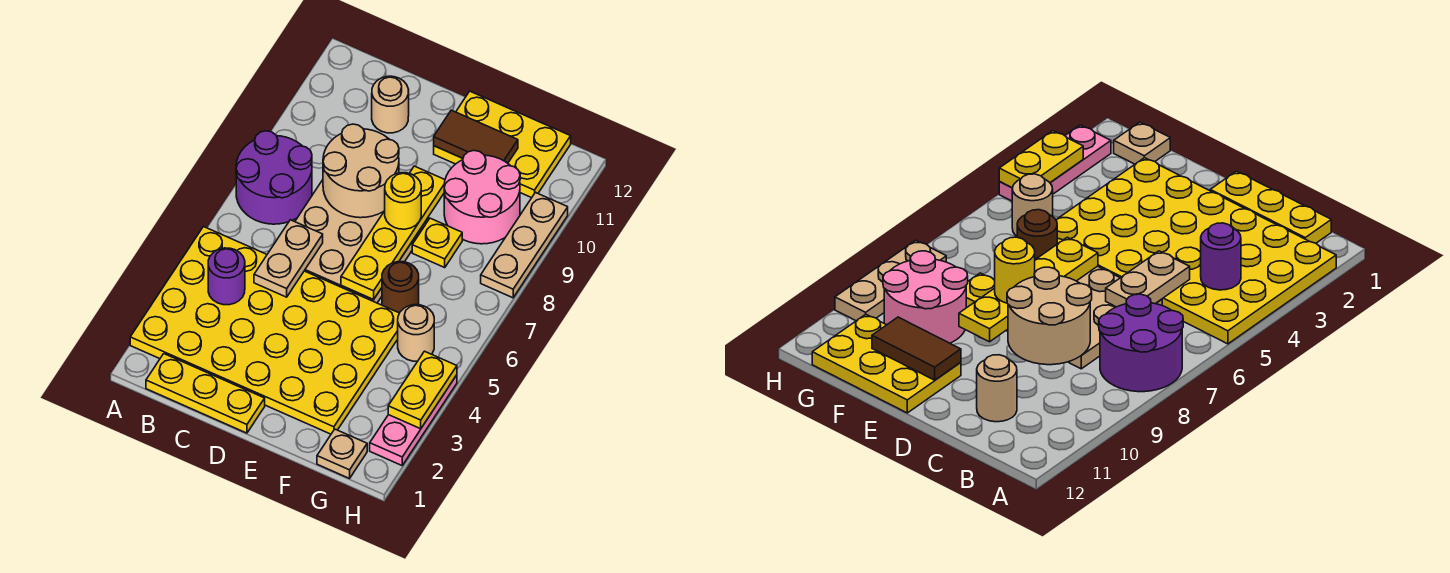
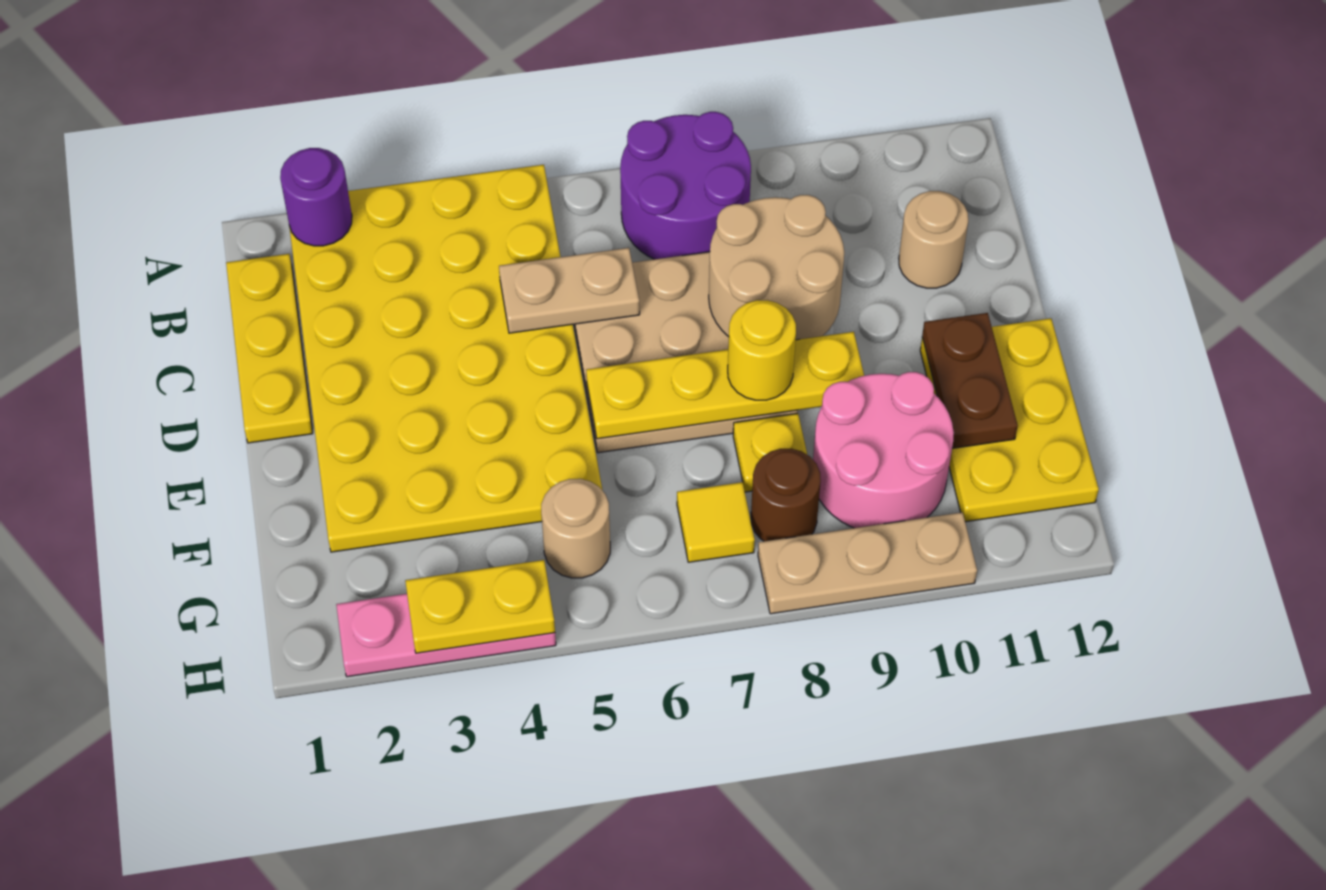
purple 1x1 round brick [208,248,245,305] -> purple 1x1 round brick moved to [280,148,352,246]
brown 1x2 tile [434,110,518,163] -> brown 1x2 plate [922,313,1018,448]
brown 1x1 round brick [382,262,419,313] -> brown 1x1 round brick moved to [751,449,821,541]
tan 1x1 plate [317,429,367,478] -> none
none -> yellow 1x1 tile [677,482,755,562]

